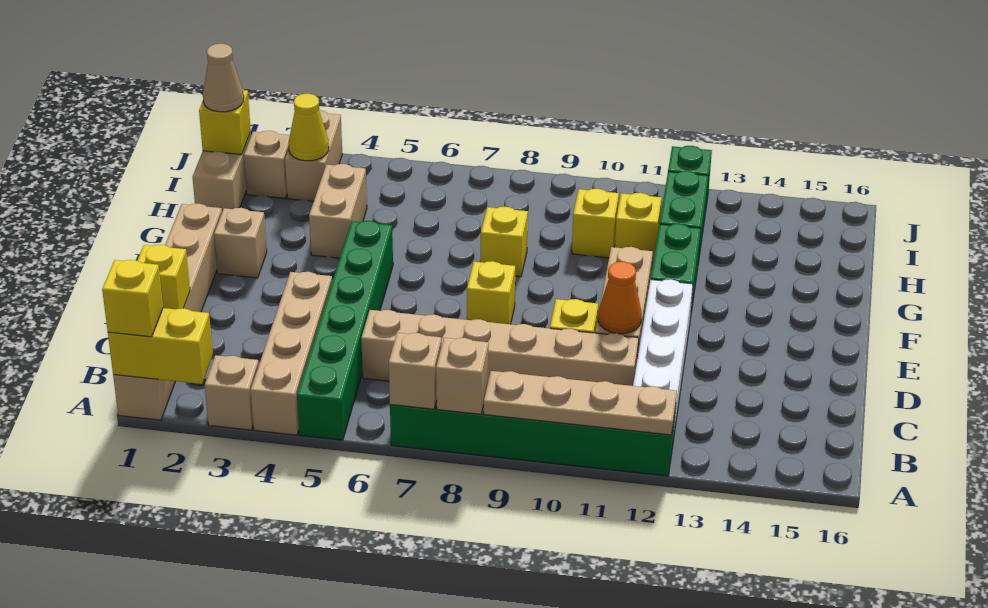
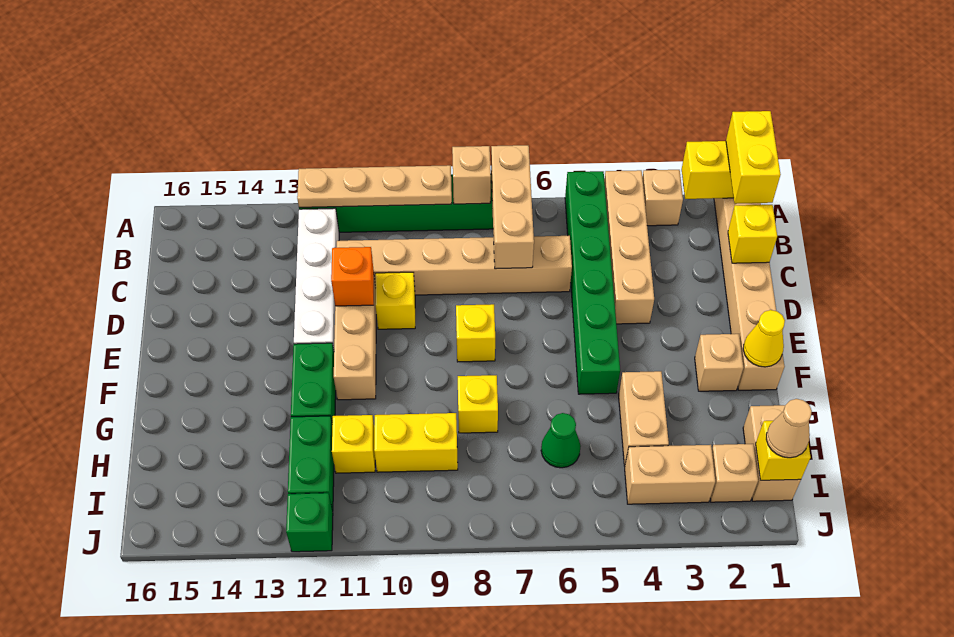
yellow 1x1 brick [102,260,163,337] -> yellow 1x2 brick [726,111,781,204]
tan 1x1 brick [389,333,442,409] -> tan 1x3 brick [491,145,534,269]
orange 1x1 cone [598,262,642,334] -> orange 1x1 brick [331,247,374,306]
none -> green 1x1 cone [541,413,581,468]
yellow 1x1 brick [572,189,619,258] -> yellow 1x2 brick [374,413,458,472]
tan 1x2 brick [285,110,342,201] -> tan 1x2 brick turned to [625,445,715,504]
yellow 1x1 cone [289,94,329,161] -> yellow 1x1 cone moved to [743,310,785,367]

